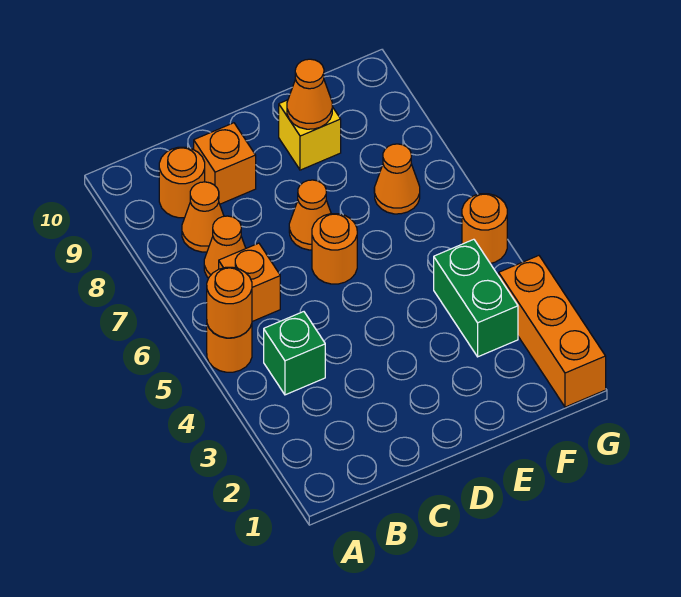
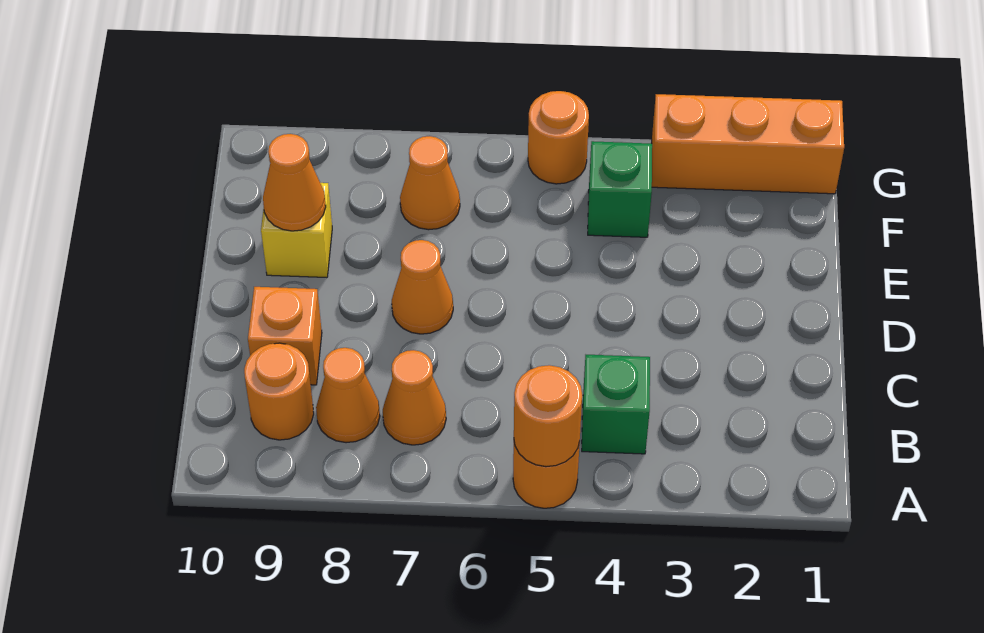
orange 1x1 brick [219,243,280,321] -> none
orange 1x1 round brick [312,214,357,284] -> none
green 1x2 brick [434,239,518,357] -> green 1x1 brick [588,141,652,237]

